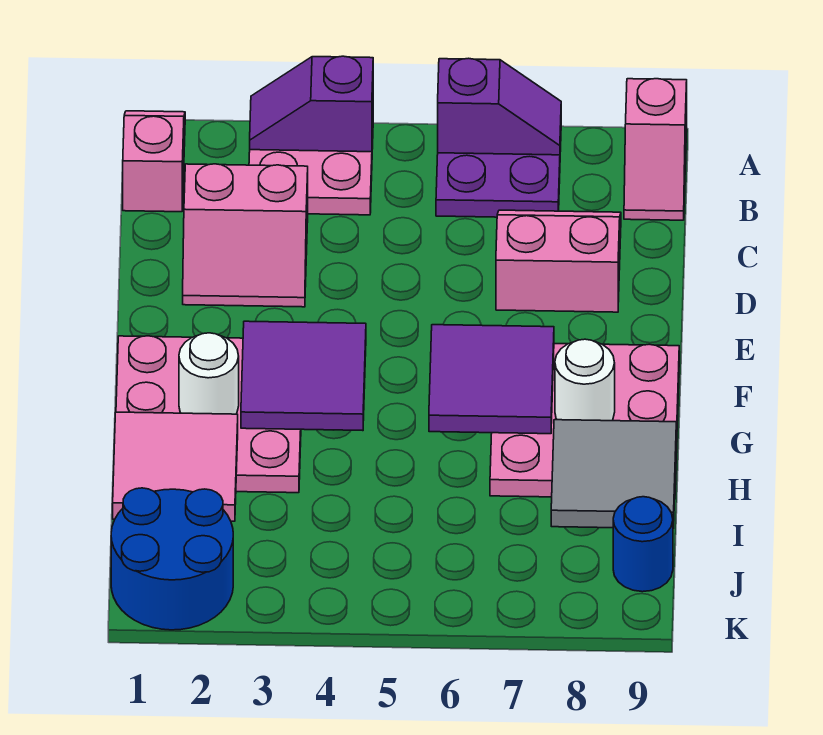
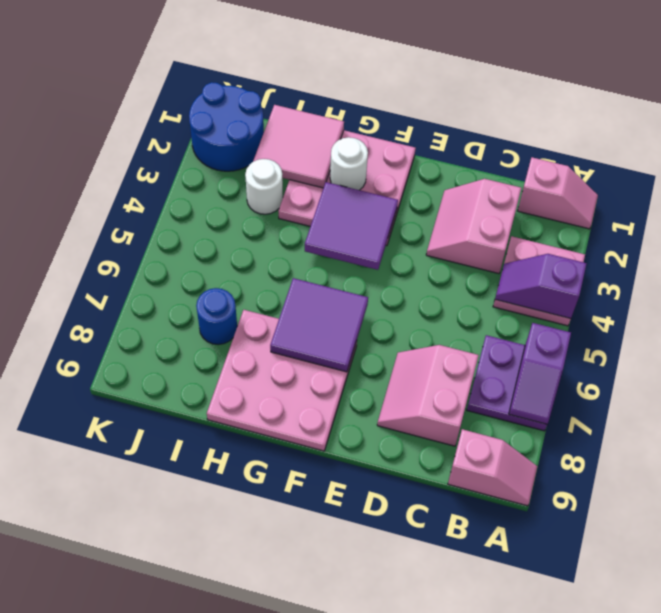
purple 1x2 slope [250,56,373,152] -> purple 1x2 slope turned to [495,254,587,319]
pink 1x2 slope [624,79,687,220] -> pink 1x2 slope turned to [448,429,537,506]
pink 2x2 slope [496,210,621,312] -> pink 2x2 slope turned to [377,345,479,446]
white 1x1 round brick [555,339,615,421] -> white 1x1 round brick moved to [245,159,283,214]
grey 2x2 tile [551,420,676,528] -> none
blue 1x1 round brick [613,497,673,592] -> blue 1x1 round brick moved to [196,288,237,345]

